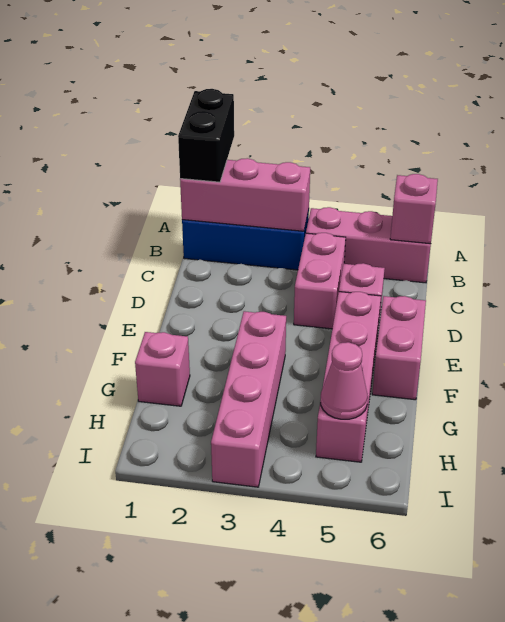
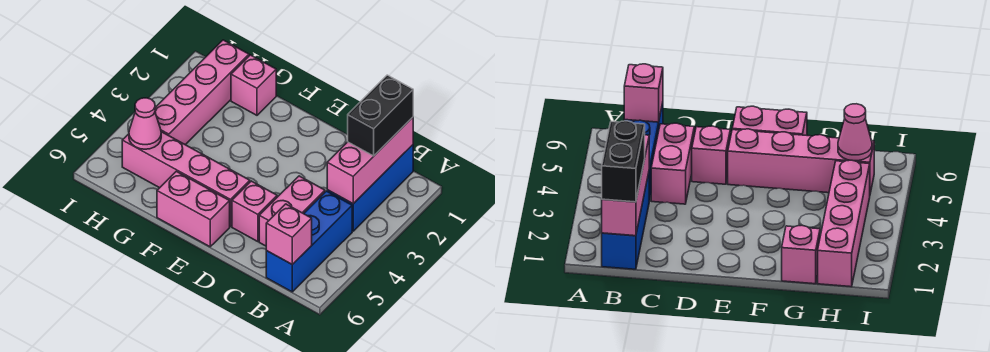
black 1x2 brick [178,89,234,182] -> black 1x2 brick turned to [348,75,413,156]
pink 1x3 brick [306,207,431,283] -> blue 1x3 brick [266,191,352,292]
pink 1x2 brick [294,233,346,329] -> pink 1x2 brick turned to [259,176,325,246]
pink 1x4 brick [211,311,286,487] -> pink 1x4 brick turned to [155,40,249,145]

